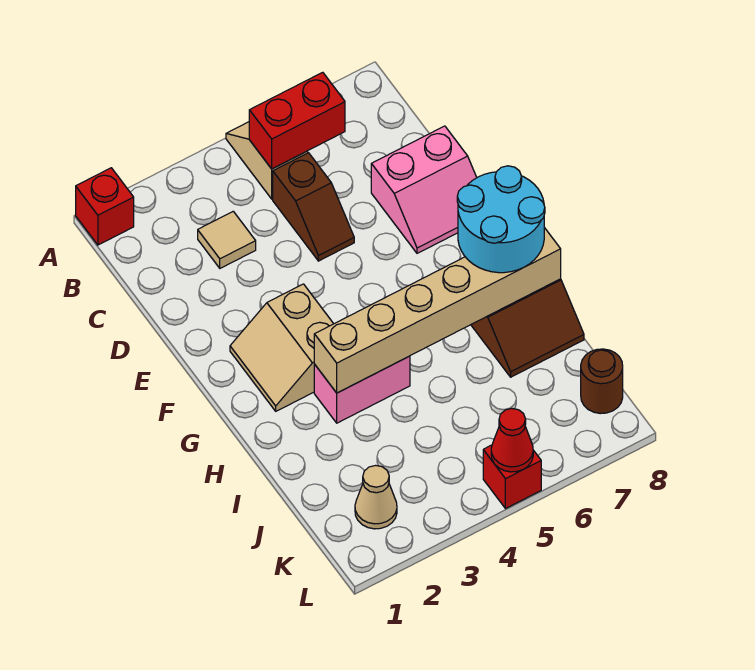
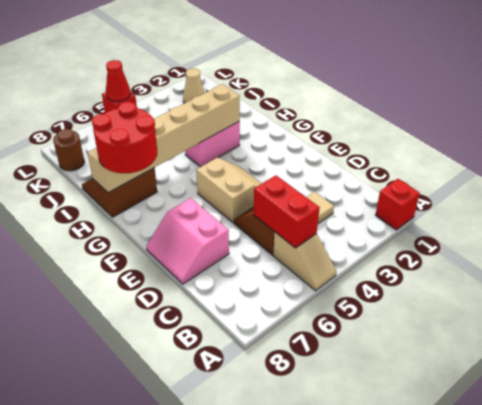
red 1x2 brick [249,72,345,169] -> red 1x2 brick turned to [253,175,320,248]
pink 2x2 slope [371,126,477,253] -> pink 2x2 slope turned to [146,198,229,284]
tan 2x2 slope [230,284,333,411] -> tan 2x2 slope moved to [196,157,262,222]
cyan 2x2 round brick [457,166,545,273] -> red 2x2 round brick [92,102,157,173]

